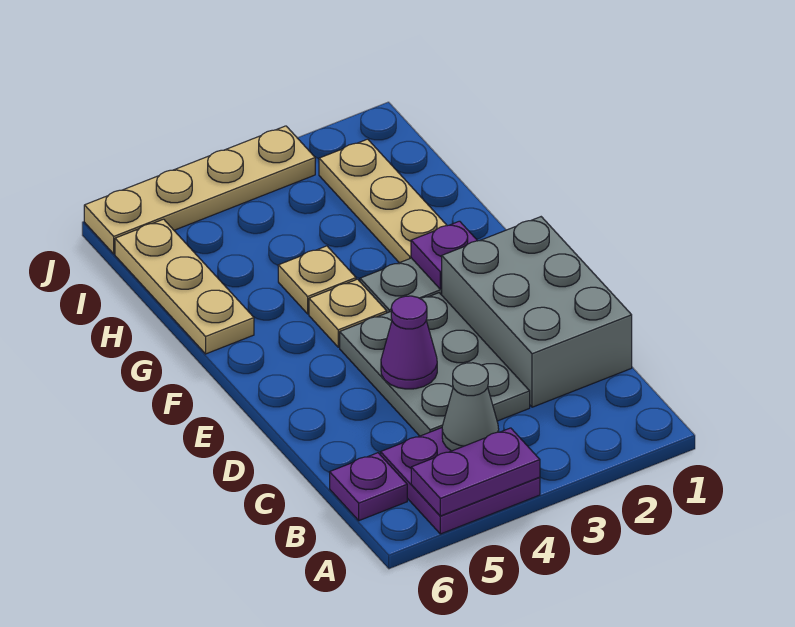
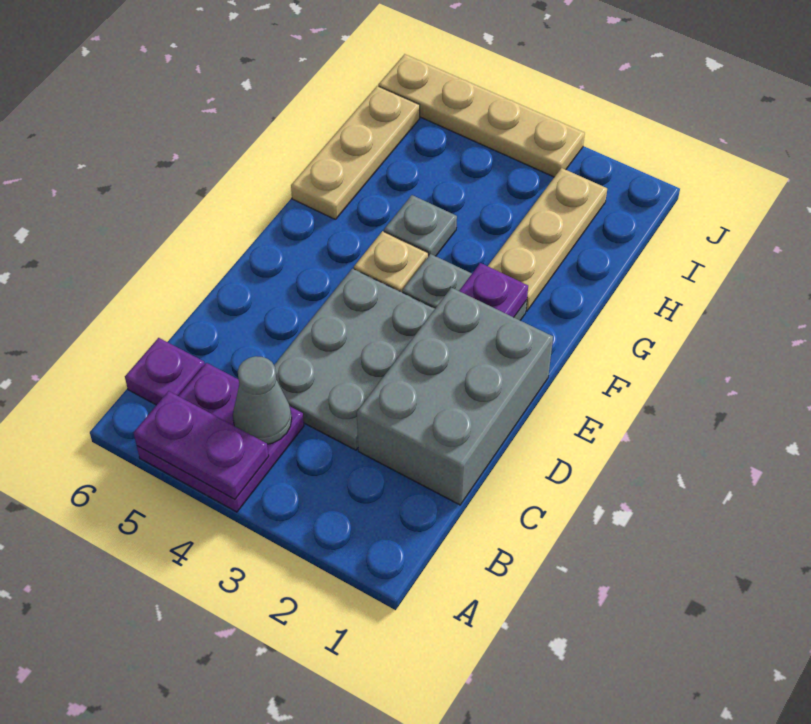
purple 1x1 cone [381,296,437,389] -> none
tan 1x1 plate [278,246,356,314] -> grey 1x1 plate [384,195,457,256]

